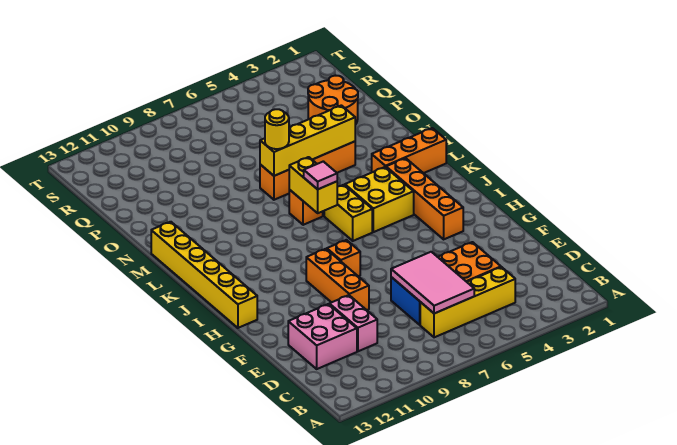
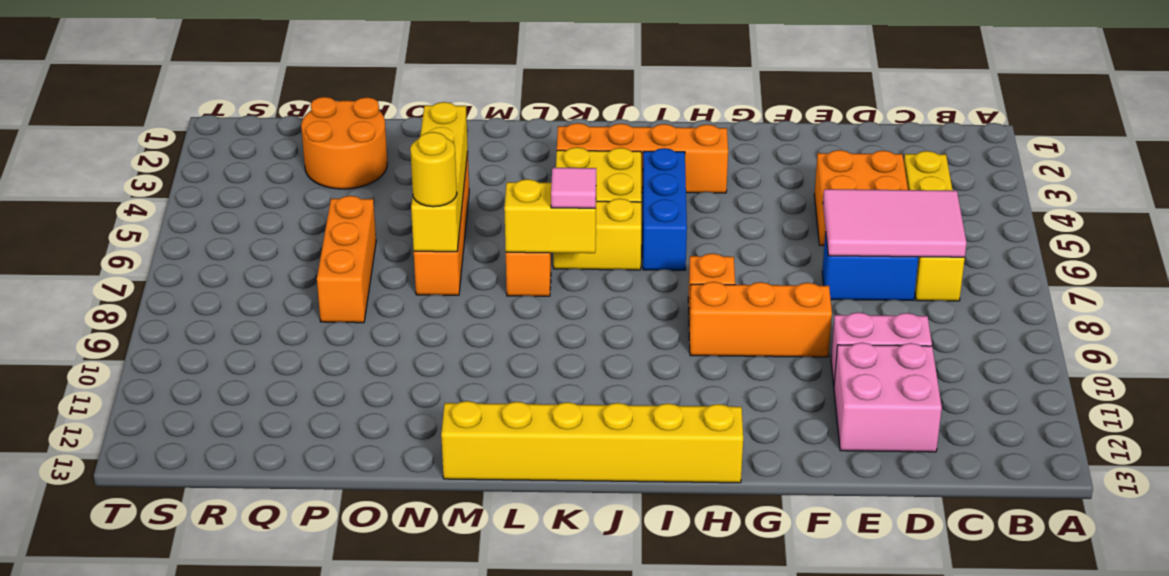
none -> blue 1x3 brick [643,148,687,270]
orange 1x3 brick [372,128,446,173] -> orange 1x3 brick moved to [317,196,376,323]

